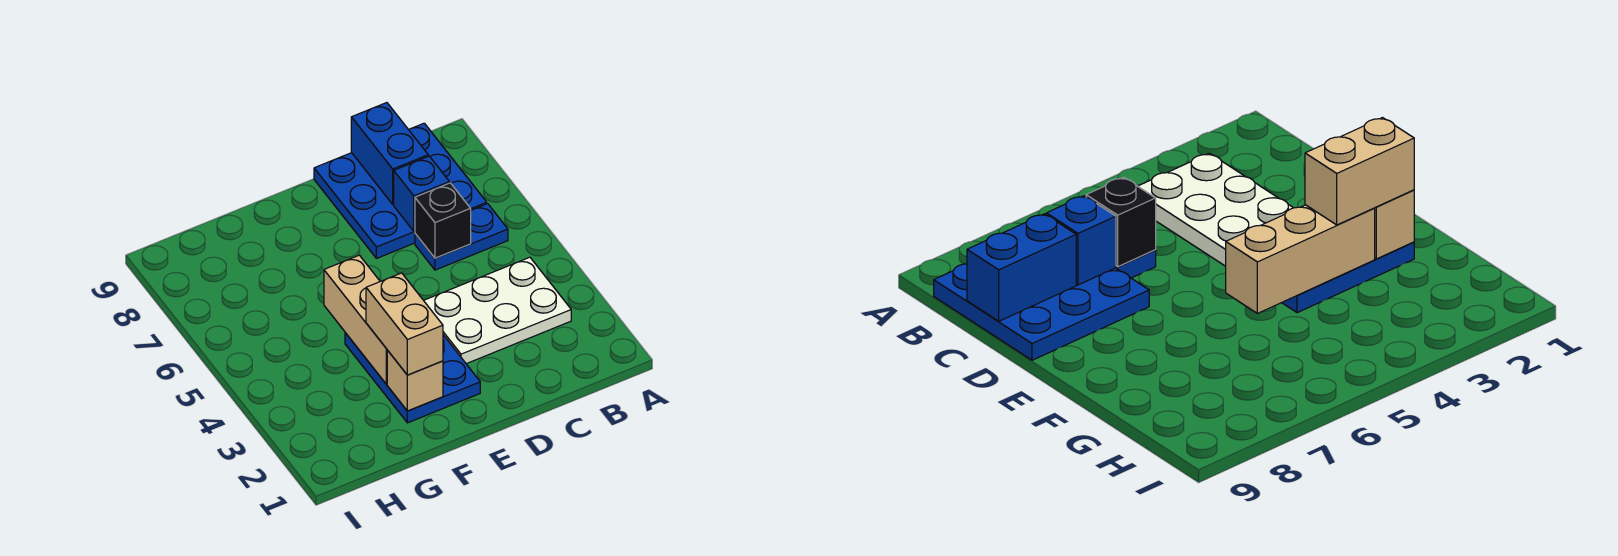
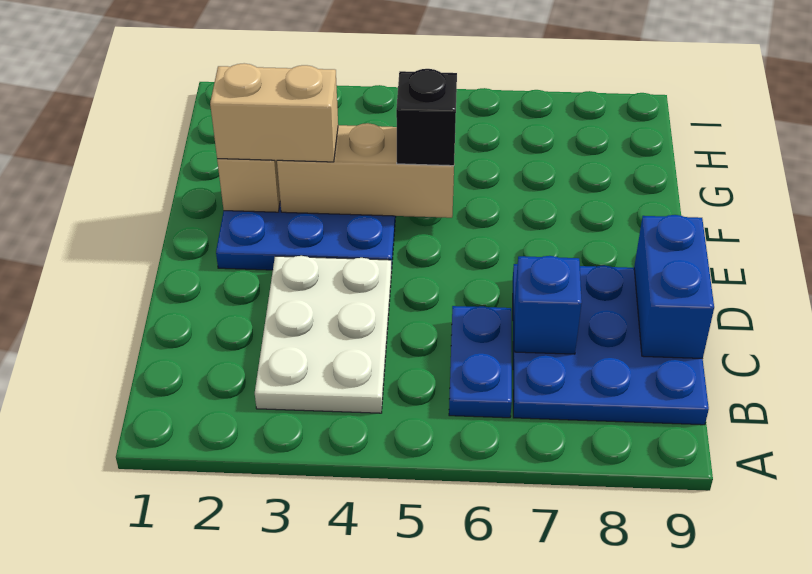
black 1x1 brick [415,183,471,258] -> black 1x1 brick moved to [396,69,457,166]
blue 1x2 brick [351,103,428,204] -> blue 1x2 brick turned to [634,215,714,359]

